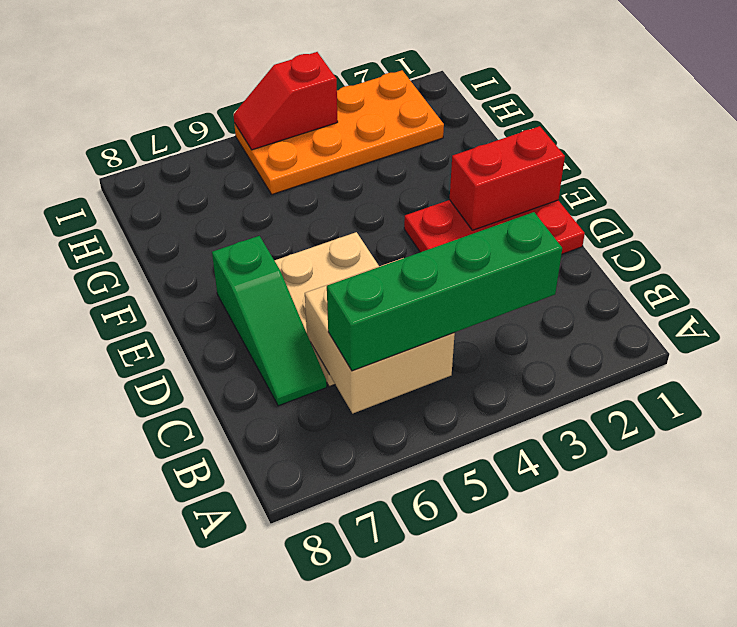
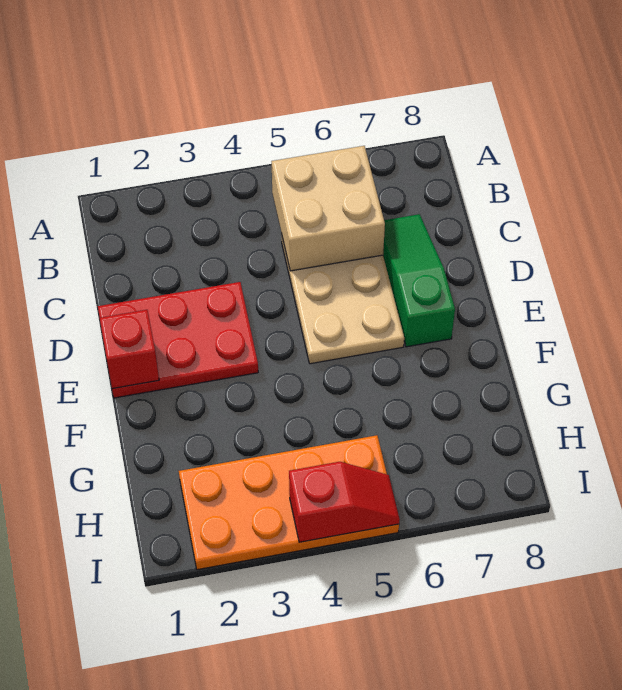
green 1x4 brick [327,212,562,371] -> none
red 1x2 brick [450,126,565,230] -> red 1x1 brick [100,310,159,389]

